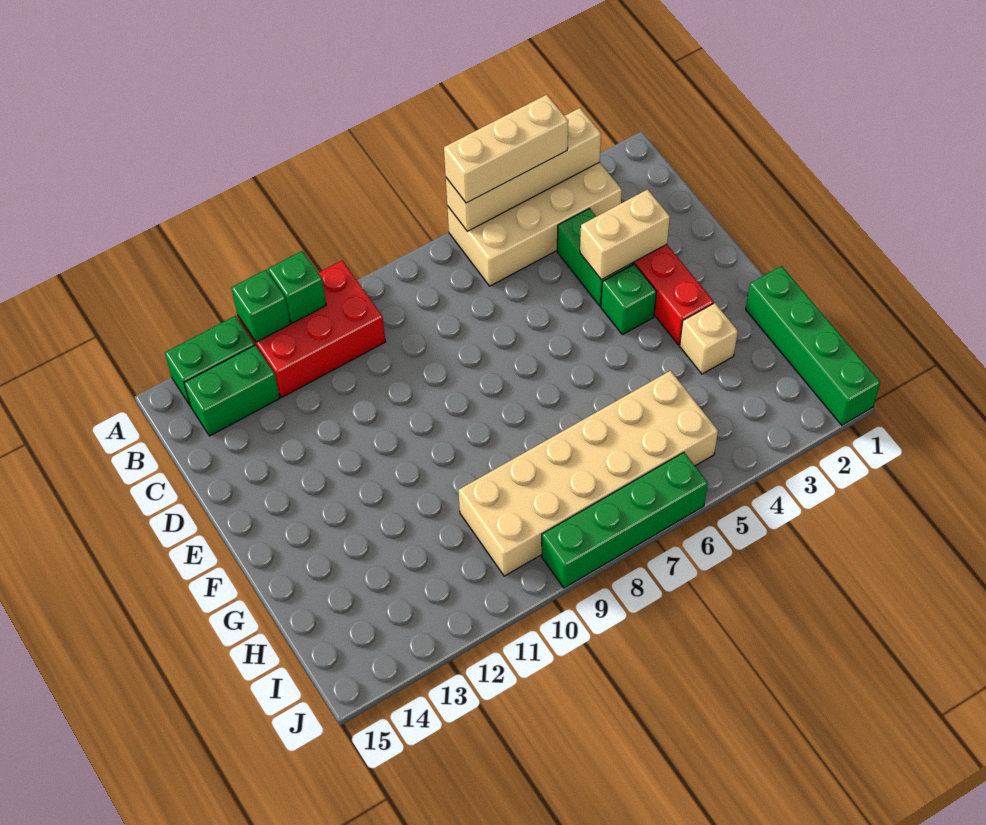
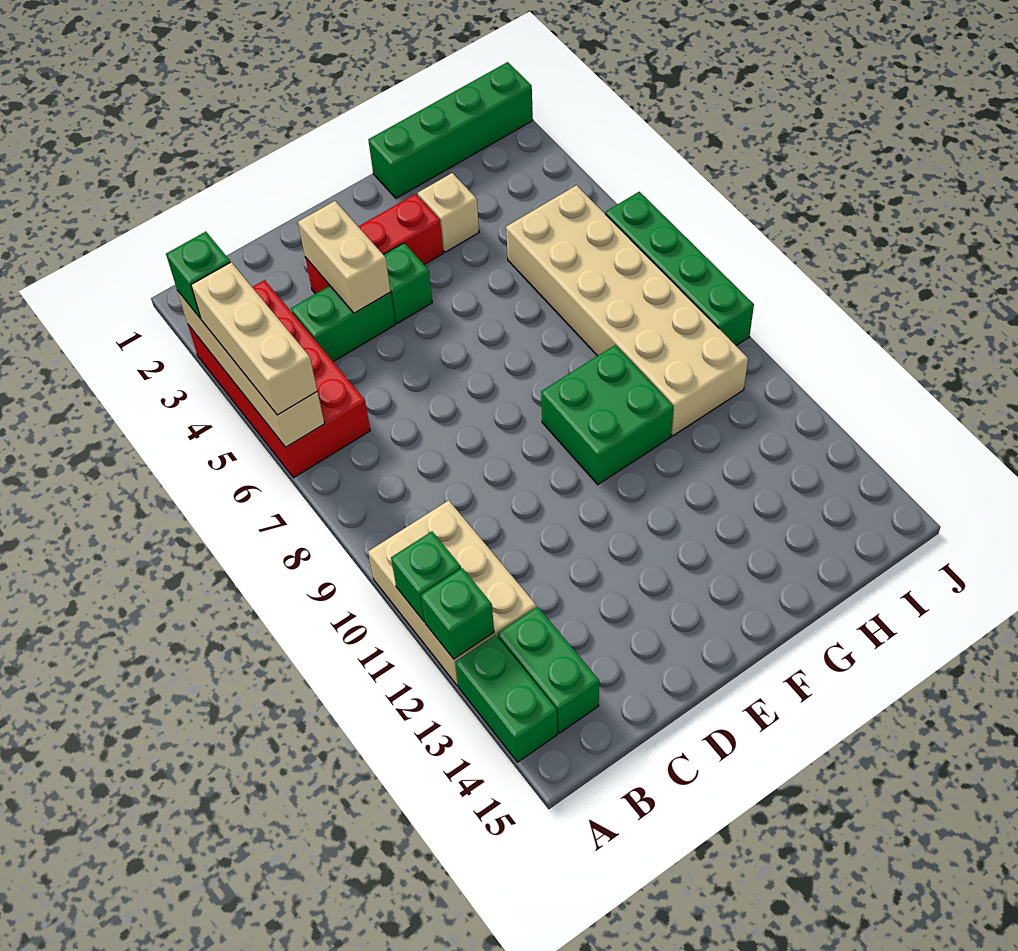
tan 2x4 brick [447,162,622,286] -> red 2x4 brick [188,280,370,478]
none -> green 1x1 brick [166,232,230,318]
red 2x3 brick [238,261,386,397] -> tan 2x3 brick [368,500,536,686]
none -> green 2x2 brick [541,345,673,484]

